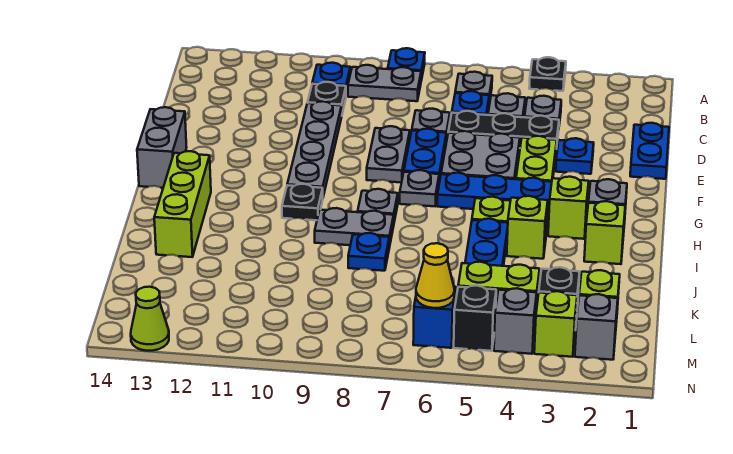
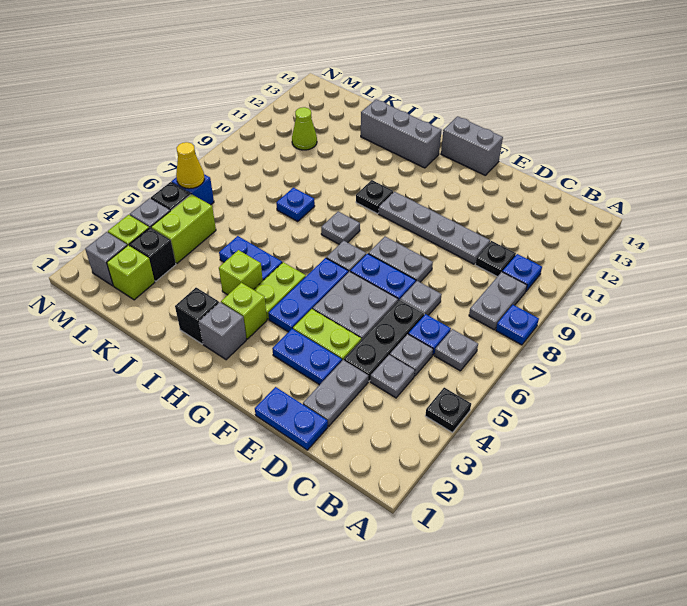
blue 1x1 plate [556,138,594,174] -> blue 1x2 plate [272,329,342,385]
lime 1x3 brick [154,151,211,257] -> grey 1x3 brick [361,99,442,168]
lime 1x1 brick [584,201,625,264] -> black 1x1 brick [175,288,219,344]
grey 1x2 plate [315,208,394,248] -> grey 1x2 plate moved to [303,360,368,426]
lime 1x1 cone [131,287,169,351] -> lime 1x1 cone moved to [292,107,317,150]

